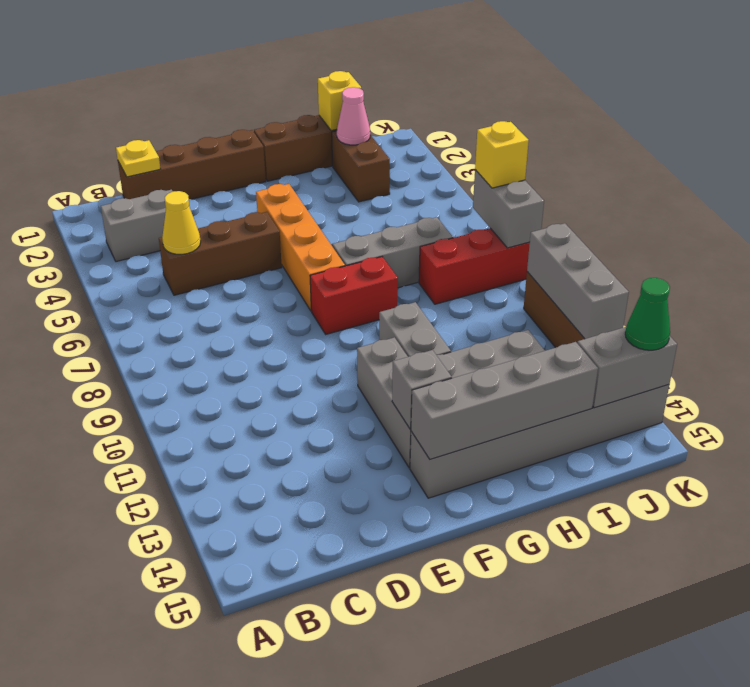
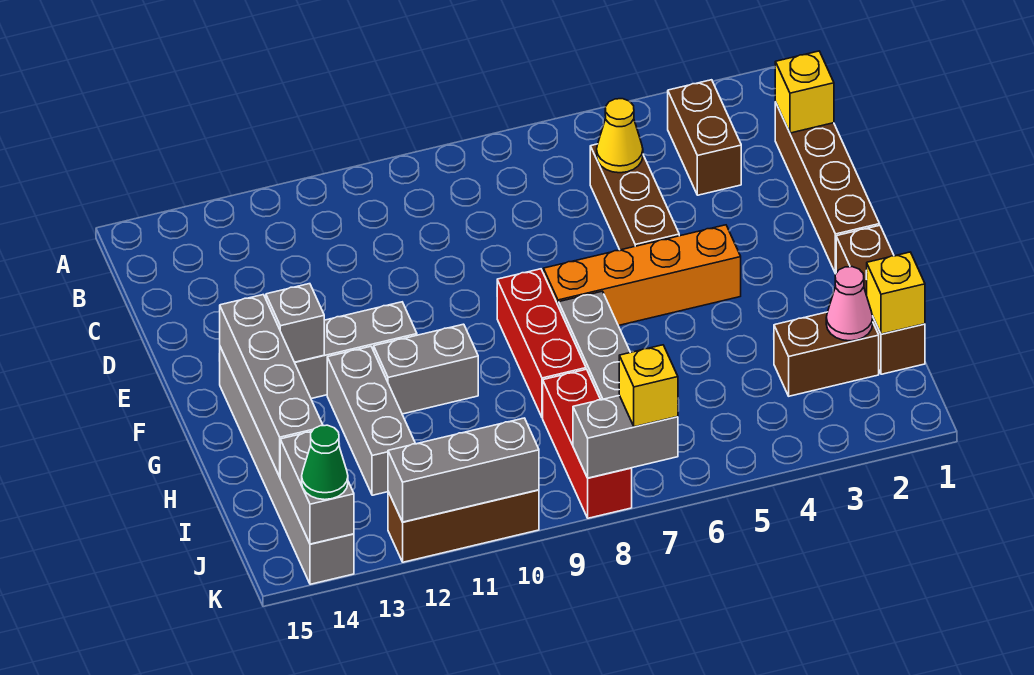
grey 1x2 brick [101,190,173,262] -> brown 1x2 brick [668,80,741,195]
yellow 1x1 plate [116,140,160,177] -> yellow 1x1 brick [775,51,834,133]
red 1x2 brick [310,257,398,334] -> red 1x3 brick [497,269,586,418]

